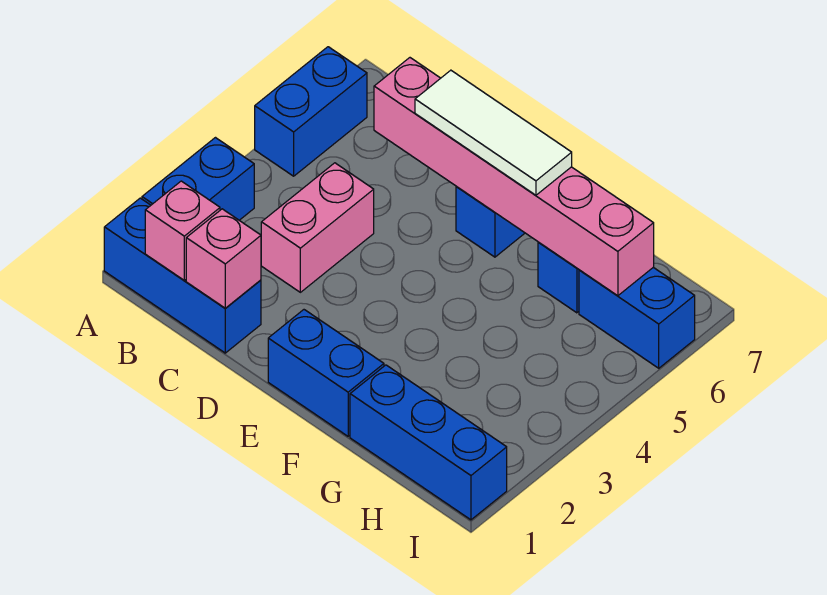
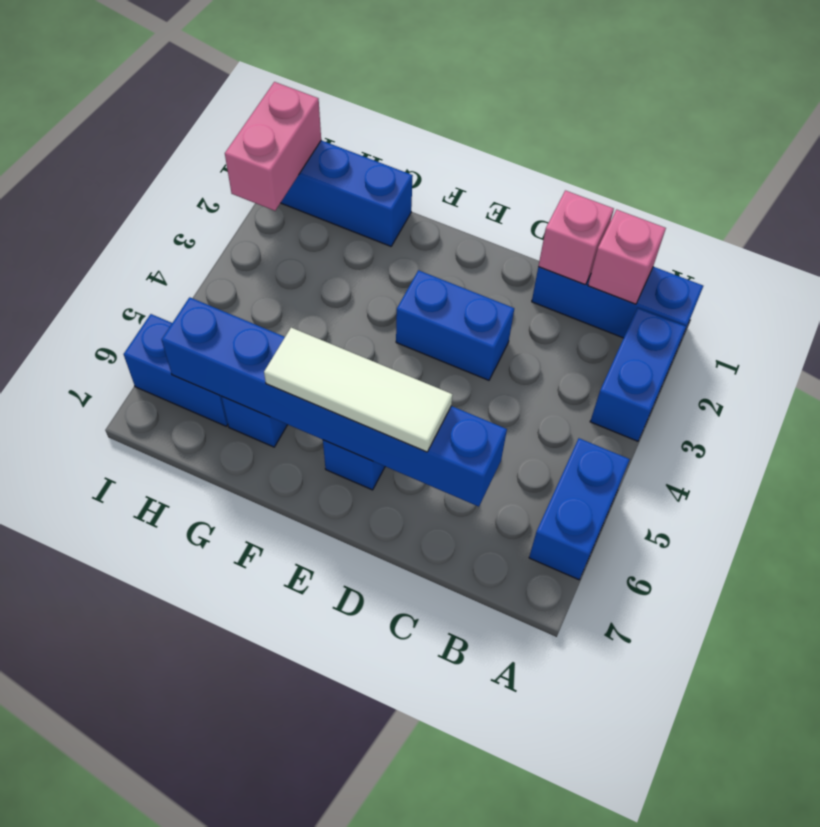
pink 1x2 brick [261,163,374,292] -> pink 1x2 brick moved to [225,82,321,211]
pink 1x6 brick [374,58,654,296] -> blue 1x6 brick [162,297,507,507]
blue 1x2 brick [268,310,384,436] -> blue 1x2 brick moved to [396,270,514,380]

